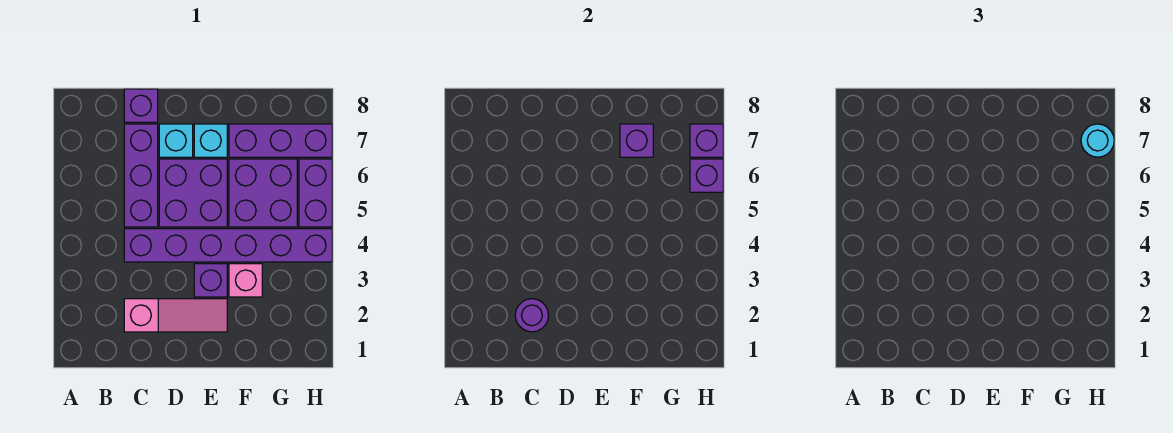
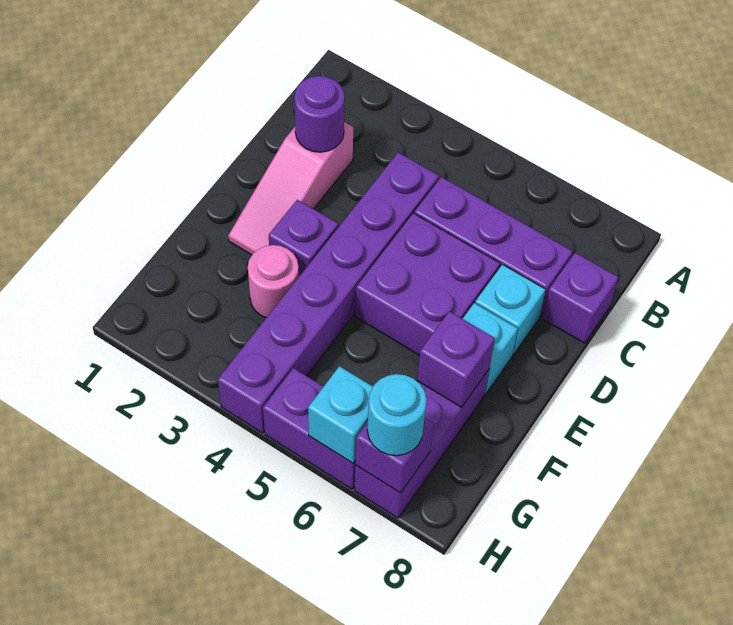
pink 1x1 brick [229,264,262,297] -> pink 1x1 round brick [248,245,299,318]
purple 2x2 brick [229,159,297,227] -> none
purple 1x1 brick [690,159,723,192] -> cyan 1x1 brick [308,366,373,463]

